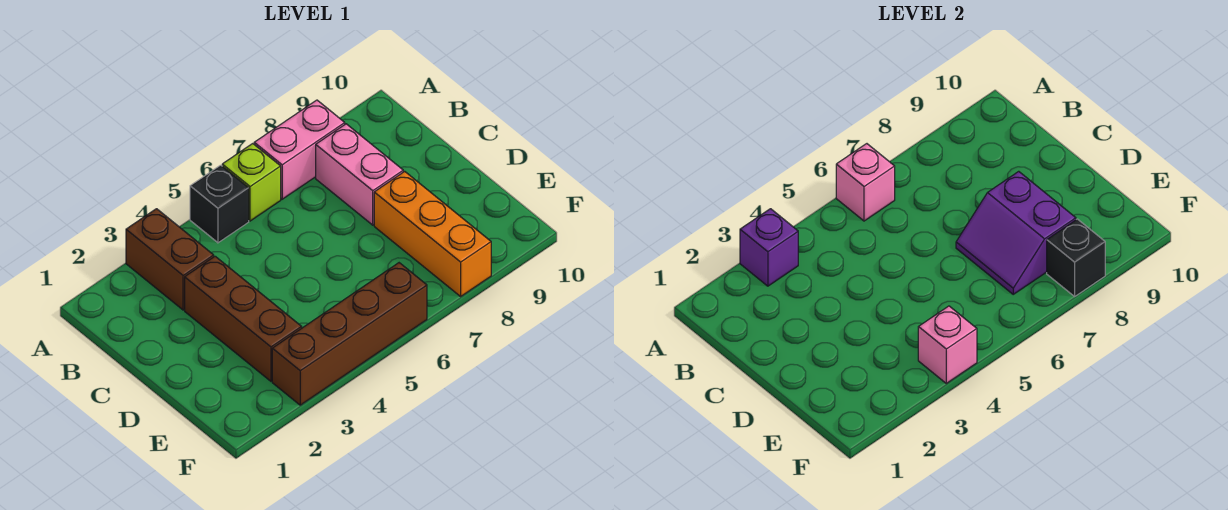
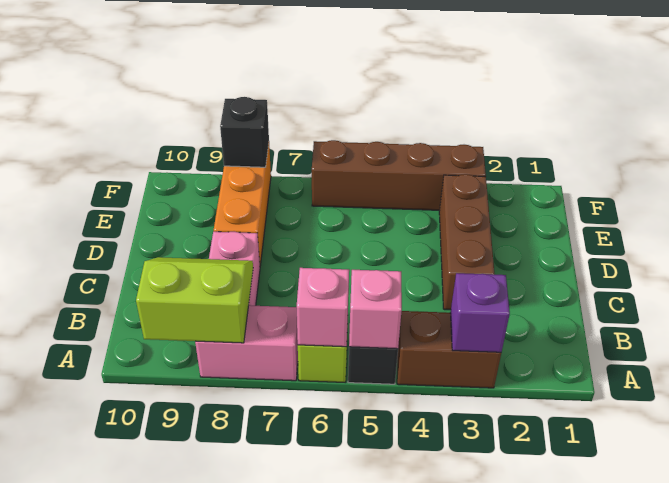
brown 1x2 brick [126,209,214,310] -> brown 1x2 brick turned to [397,311,501,388]
none -> lime 2x2 slope [136,257,253,343]
purple 2x2 slope [956,171,1076,294] -> none
pink 1x1 brick [918,306,977,383] -> pink 1x1 brick moved to [349,270,402,349]

